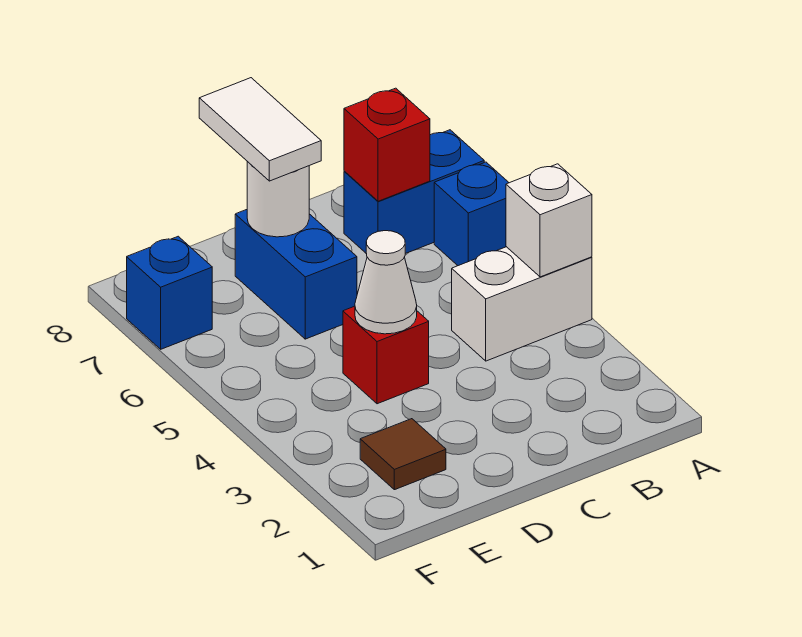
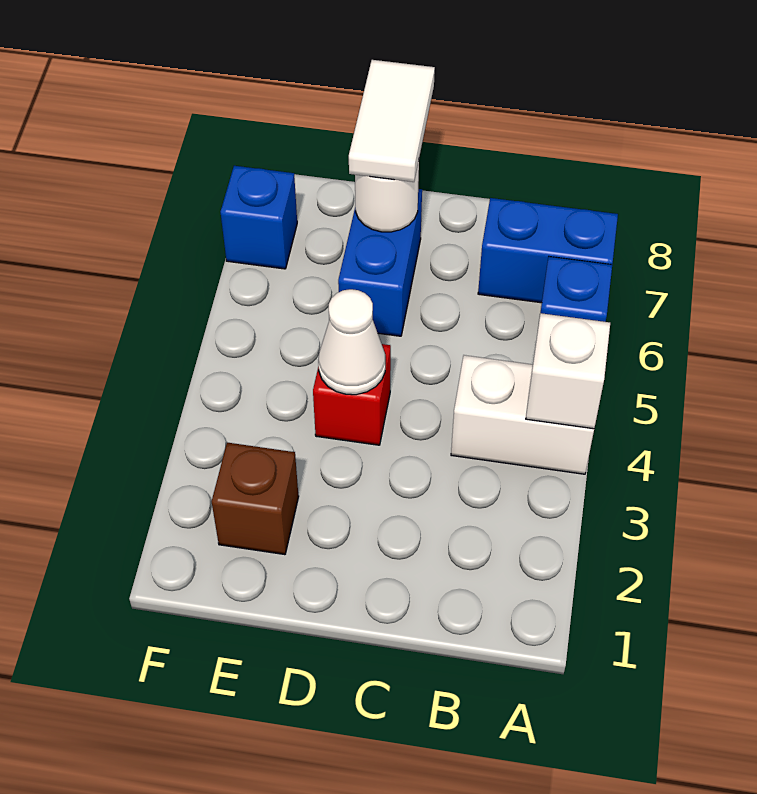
red 1x1 brick [344,88,430,201] -> none
brown 1x1 tile [360,419,446,490] -> brown 1x1 brick [212,443,299,555]

